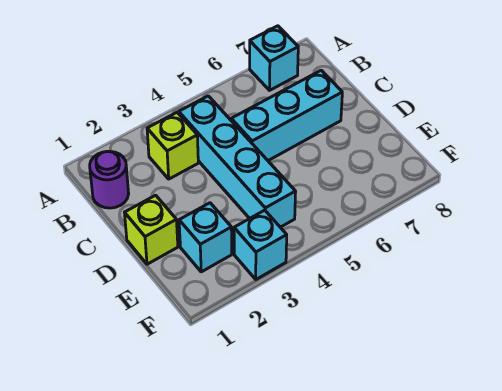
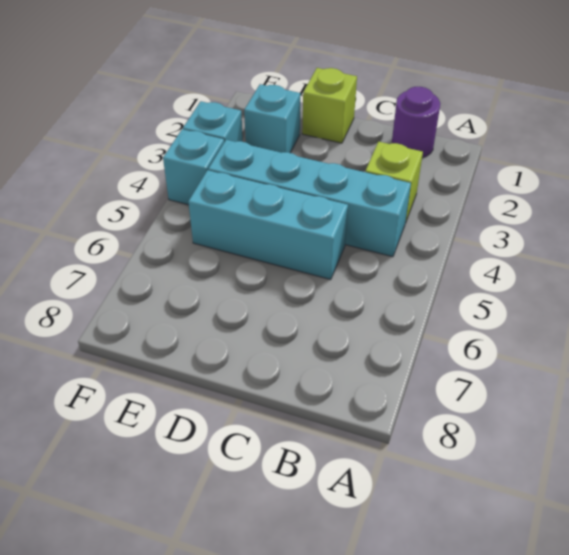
cyan 1x1 brick [250,26,298,90] -> cyan 1x1 brick moved to [163,129,224,205]
cyan 1x3 brick [231,70,342,161] -> cyan 1x3 brick turned to [188,170,348,279]

